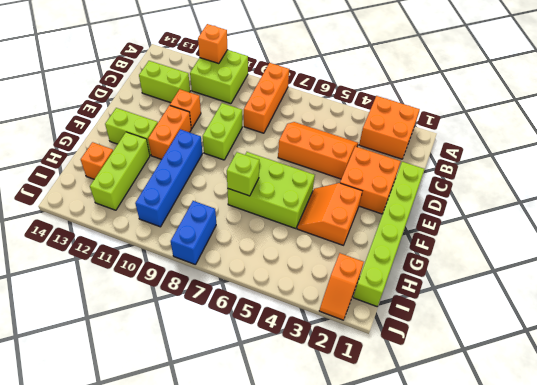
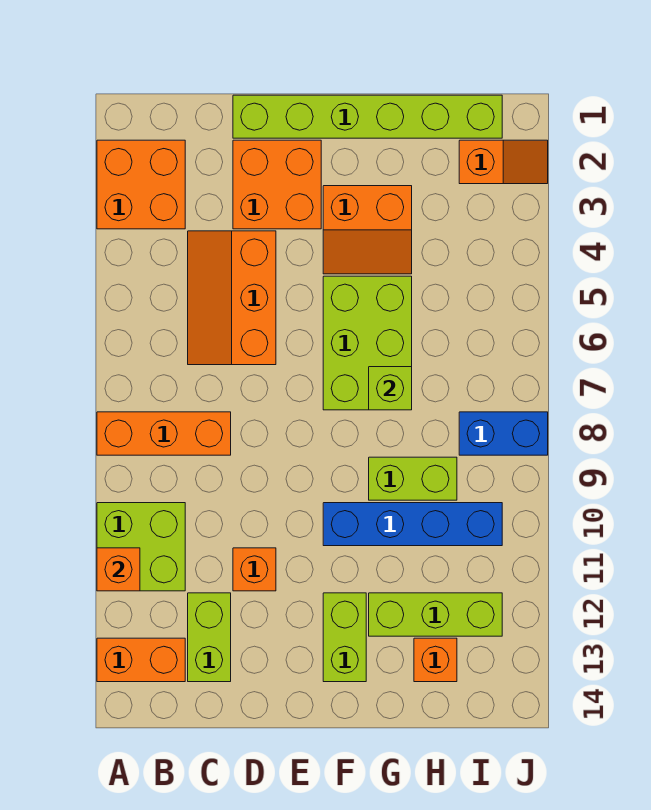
lime 1x2 brick [203,103,242,160] -> lime 1x2 brick moved to [369,457,457,500]
orange 1x2 brick [148,105,191,159] -> orange 1x2 brick moved to [97,638,185,682]

